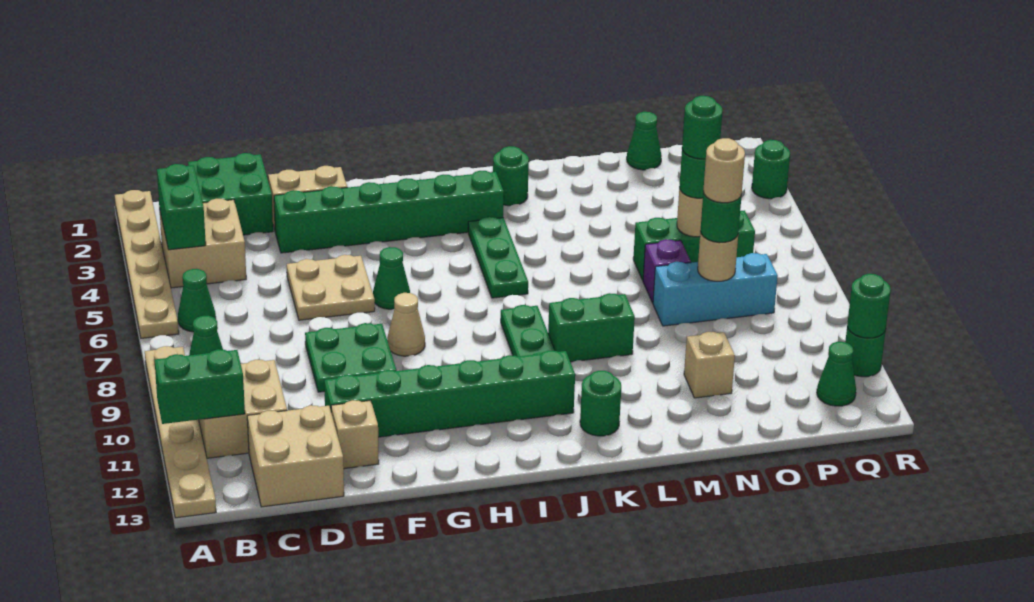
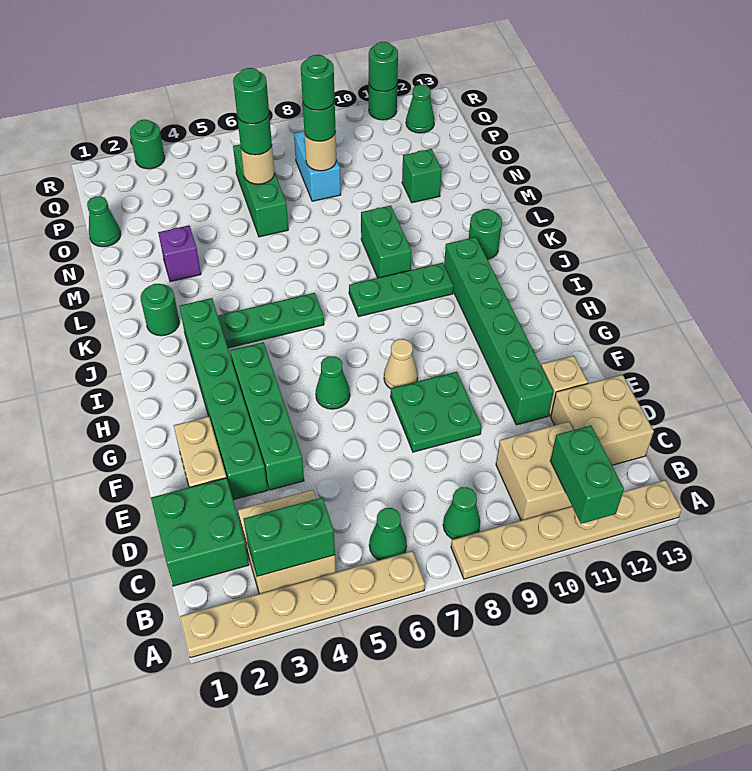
none -> green 1x4 brick [230,342,304,490]
tan 2x2 plate [287,255,375,320] -> none
purple 1x1 brick [643,239,691,303] -> purple 1x1 brick moved to [158,225,201,282]
cyan 1x3 brick [653,253,778,326] -> cyan 1x2 brick [294,131,341,201]
tan 1x1 brick [684,332,735,398] -> green 1x1 brick [402,149,442,203]
tan 1x1 round brick [703,138,745,203] -> green 1x1 round brick [301,55,335,110]

